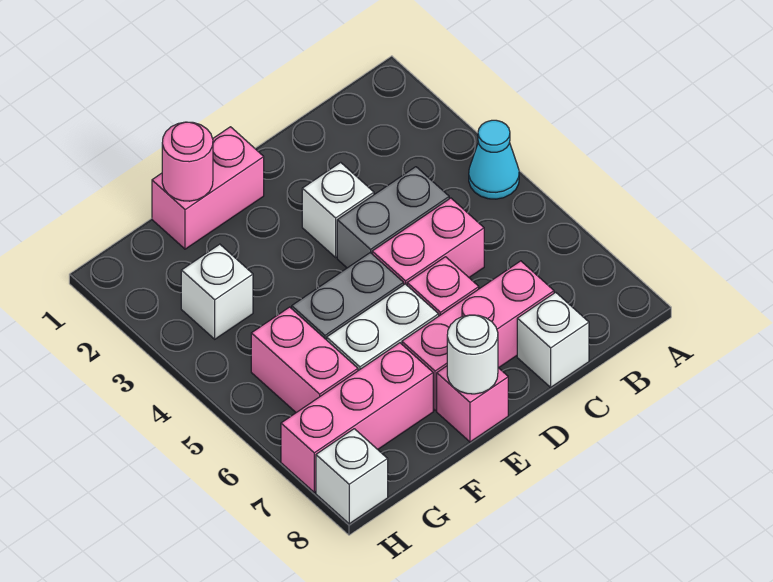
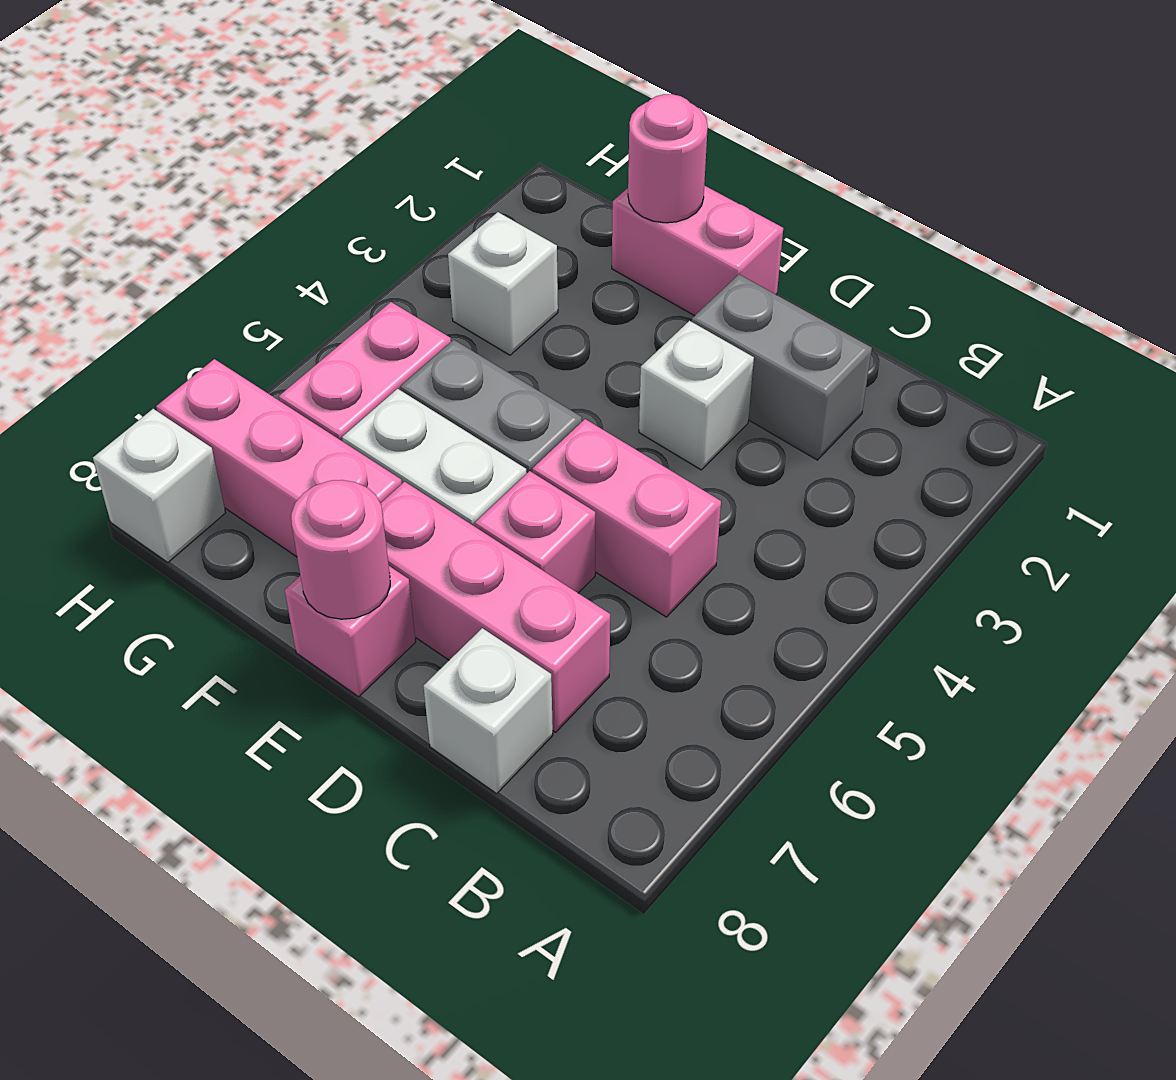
cyan 1x1 cone [469,120,519,199] -> none
grey 1x2 brick [337,167,449,268] -> grey 1x2 brick moved to [692,275,872,460]
white 1x1 round brick [447,315,498,394] -> pink 1x1 round brick [291,480,390,619]

